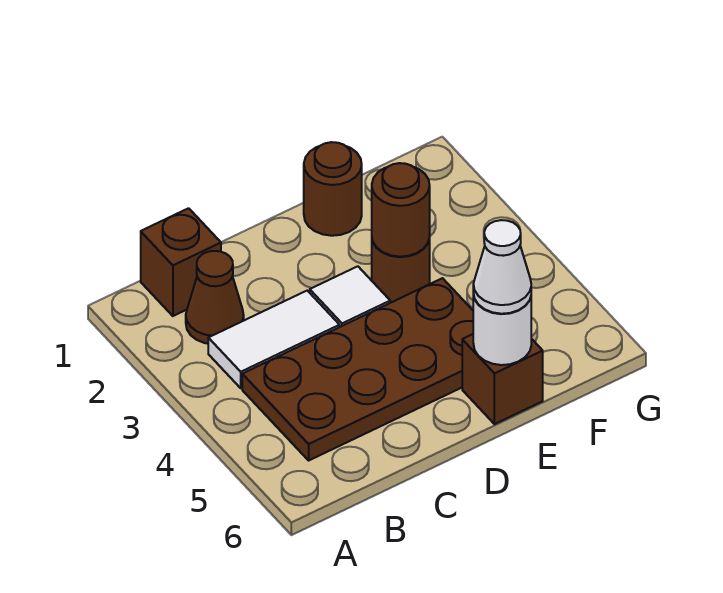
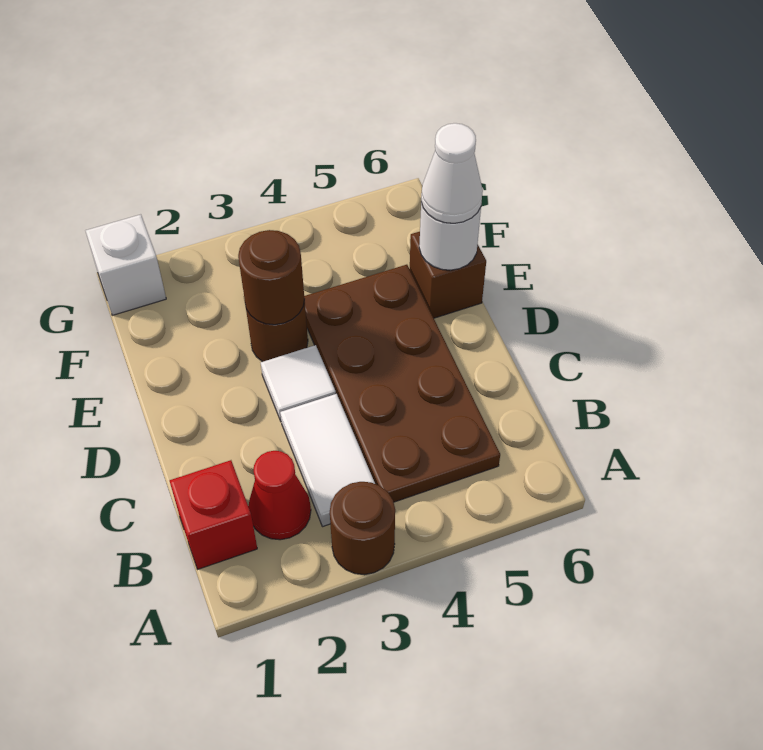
brown 1x1 brick [141,208,221,316] -> red 1x1 brick [170,460,257,569]
brown 1x1 cone [186,251,244,344] -> red 1x1 cone [248,451,311,540]
brown 1x1 round brick [304,142,362,236] -> brown 1x1 round brick moved to [330,482,395,575]
none -> white 1x1 brick [86,214,166,315]

